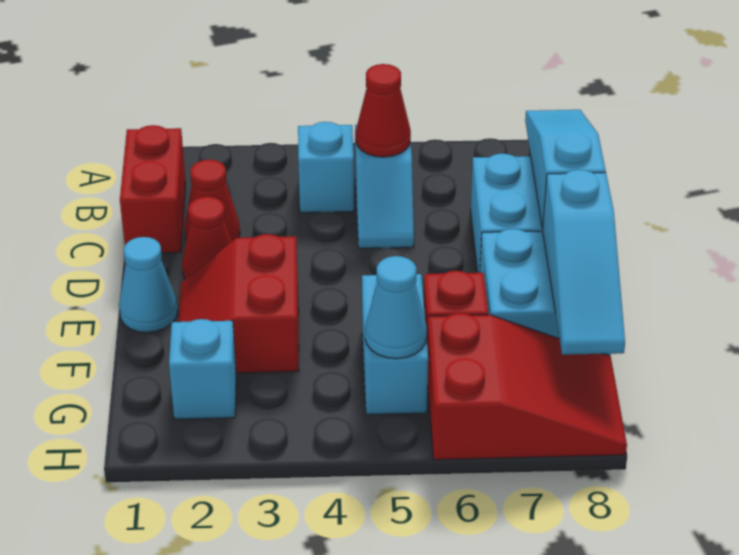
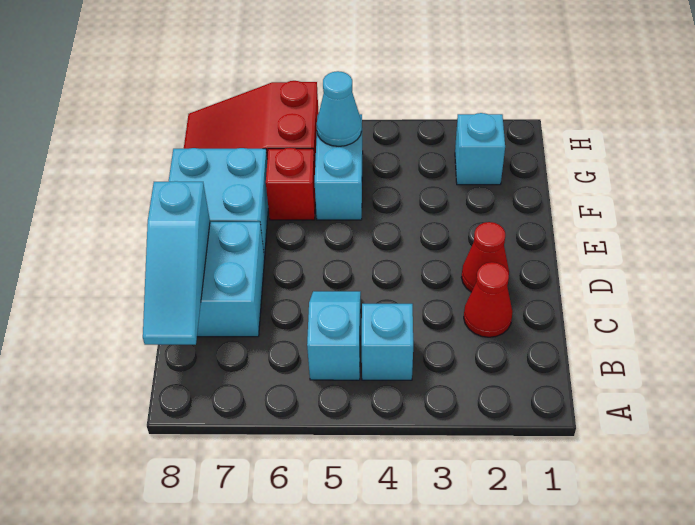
red 1x2 brick [120,125,185,253] -> none
red 1x1 cone [356,64,411,157] -> none
cyan 1x1 cone [119,237,178,333] -> none
red 2x2 slope [178,234,299,373] -> none
cyan 1x3 slope [542,170,625,355] -> none

